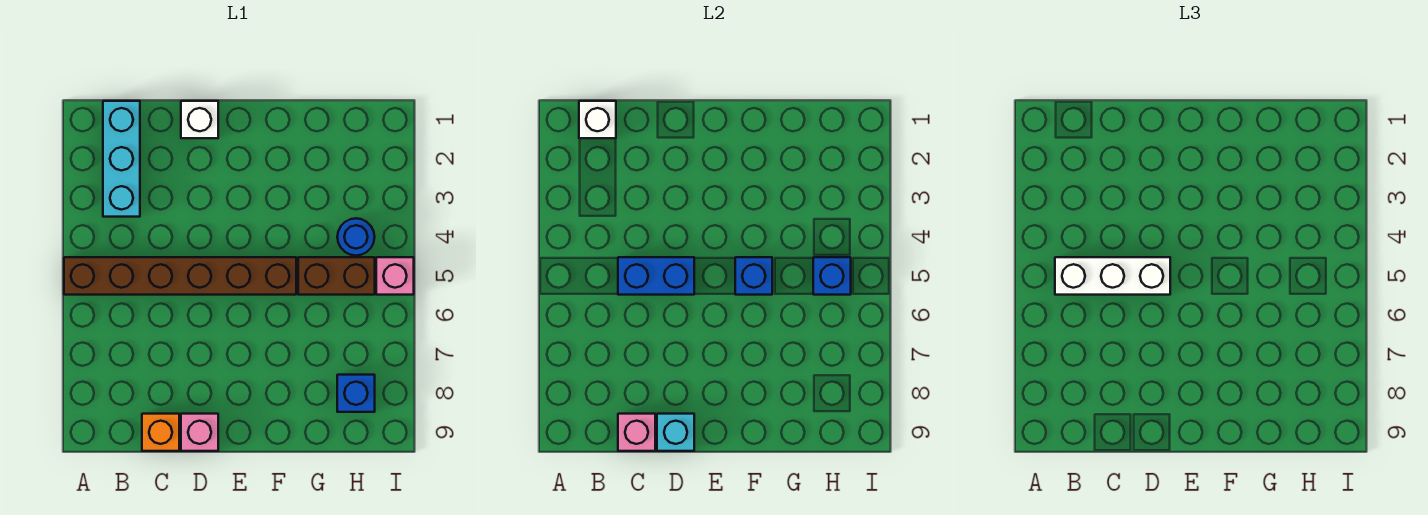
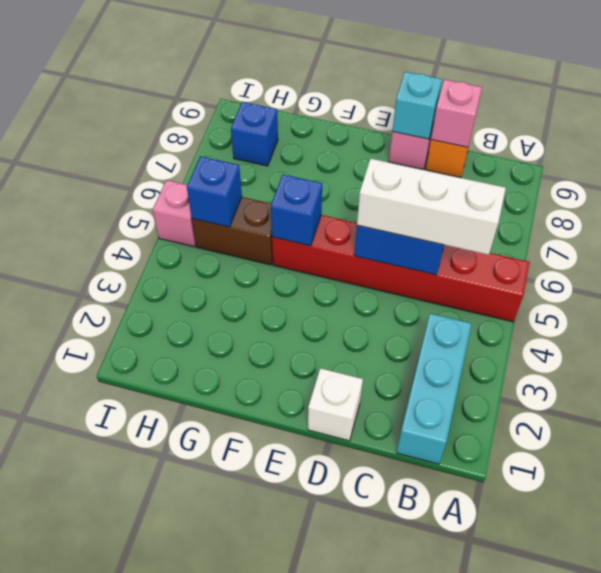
brown 1x6 brick [64,257,296,295] -> red 1x6 brick [272,215,530,322]
white 1x1 brick [579,101,616,138] -> none
blue 1x1 round brick [337,218,375,256] -> none

